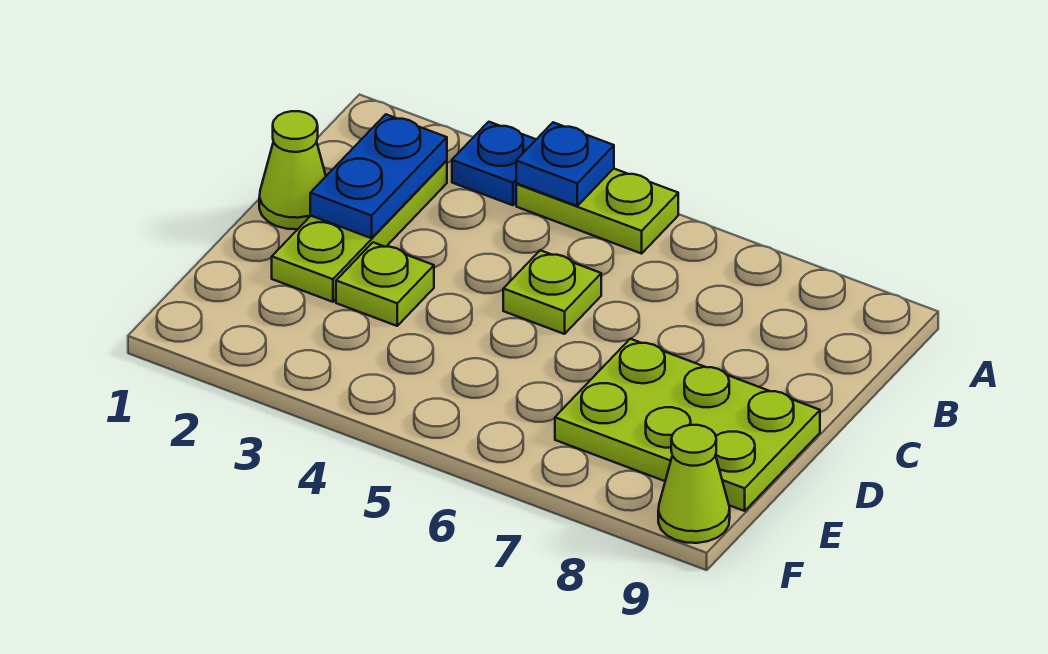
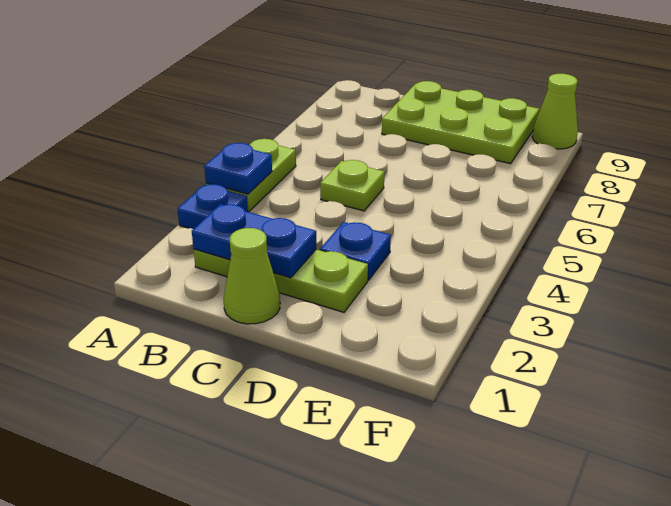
lime 1x1 plate [336,242,434,326] -> blue 1x1 plate [320,222,391,280]
lime 2x3 plate [555,339,820,511] -> lime 2x3 plate turned to [382,81,539,164]

